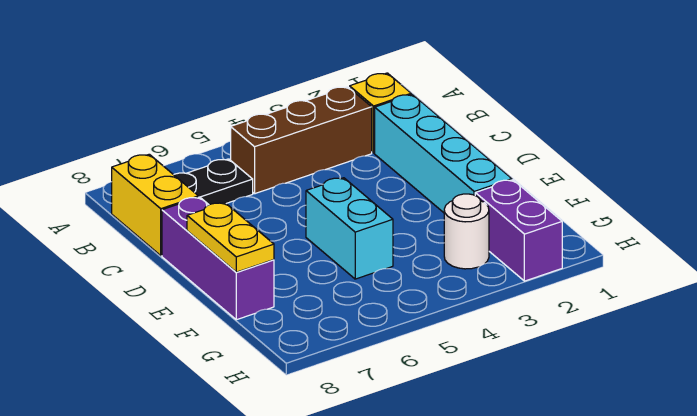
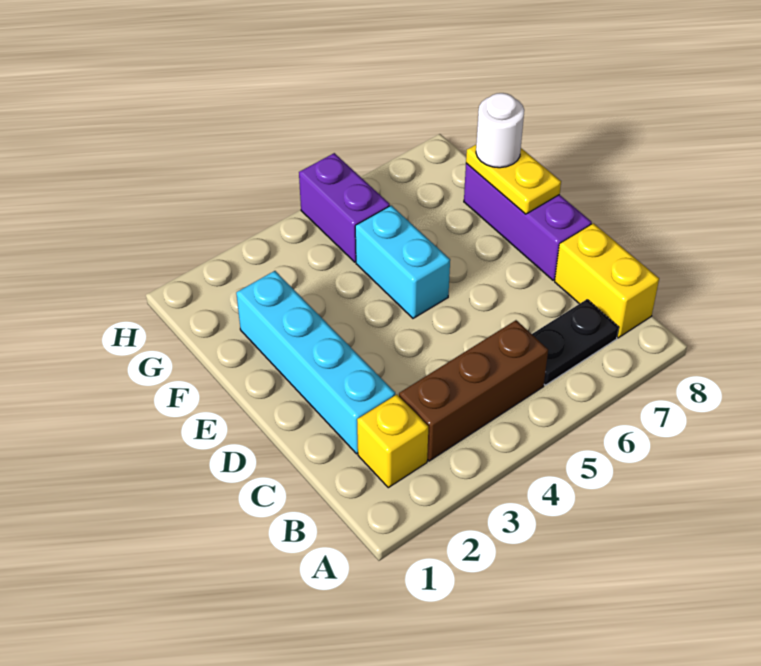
purple 1x2 brick [475,180,562,281] -> purple 1x2 brick moved to [299,153,390,262]
white 1x1 round brick [444,194,489,269] -> white 1x1 round brick moved to [476,93,524,168]

